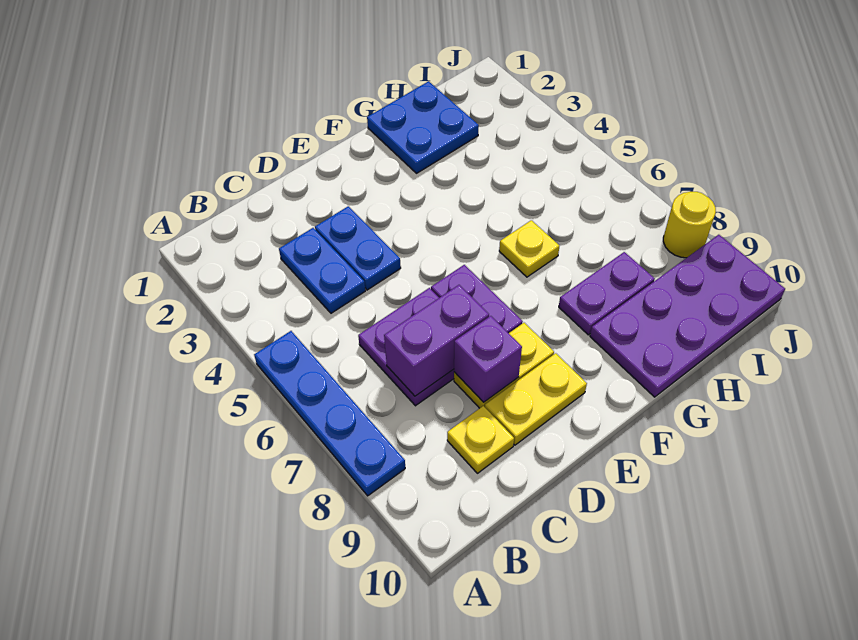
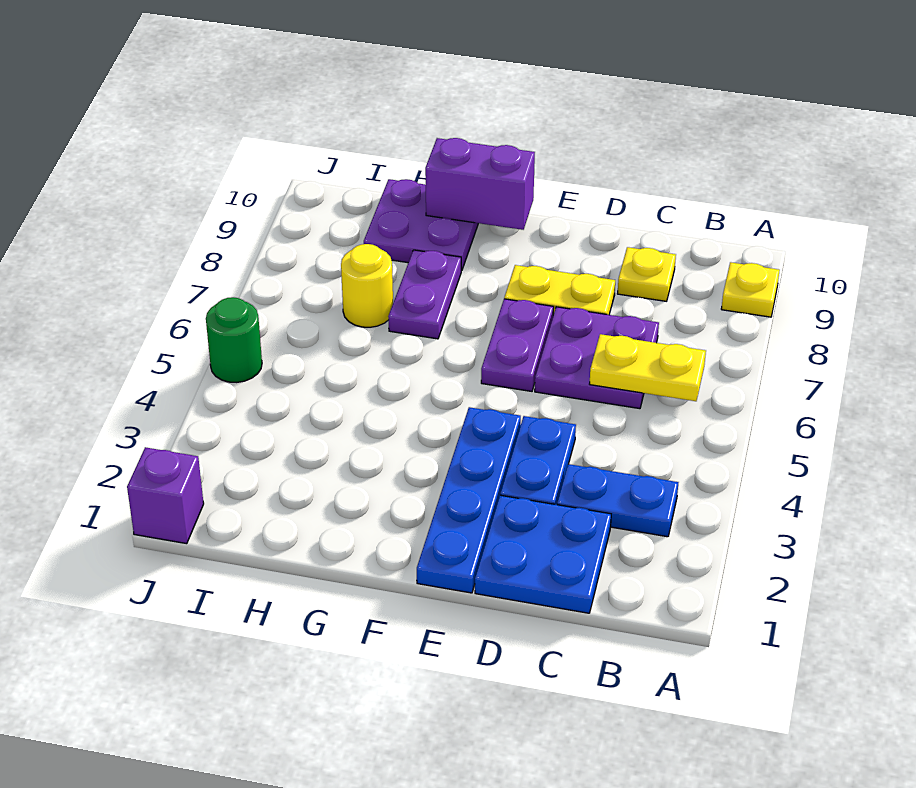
blue 1x4 plate [254,331,405,496] -> blue 1x4 plate moved to [417,407,521,593]
blue 1x2 plate [279,228,365,313] -> blue 1x2 plate turned to [557,464,678,537]
purple 1x2 brick [384,285,489,396] -> purple 1x2 brick moved to [425,138,535,230]
purple 1x1 brick [454,316,522,402] -> purple 1x1 brick moved to [127,447,204,544]
yellow 1x2 plate [485,353,587,445] -> yellow 1x2 plate moved to [590,334,706,401]
blue 2x2 plate [367,81,479,173] -> blue 2x2 plate moved to [475,495,611,613]
yellow 1x1 plate [499,220,559,277] -> yellow 1x1 plate moved to [721,262,780,317]
purple 1x2 plate [559,252,655,335] -> purple 1x2 plate turned to [388,250,461,339]
purple 2x4 plate [590,235,785,397] -> purple 2x2 plate [364,179,478,271]
none -> green 1x1 round brick [206,297,262,382]
yellow 1x1 round brick [663,192,716,258] -> yellow 1x1 round brick moved to [341,244,393,327]

